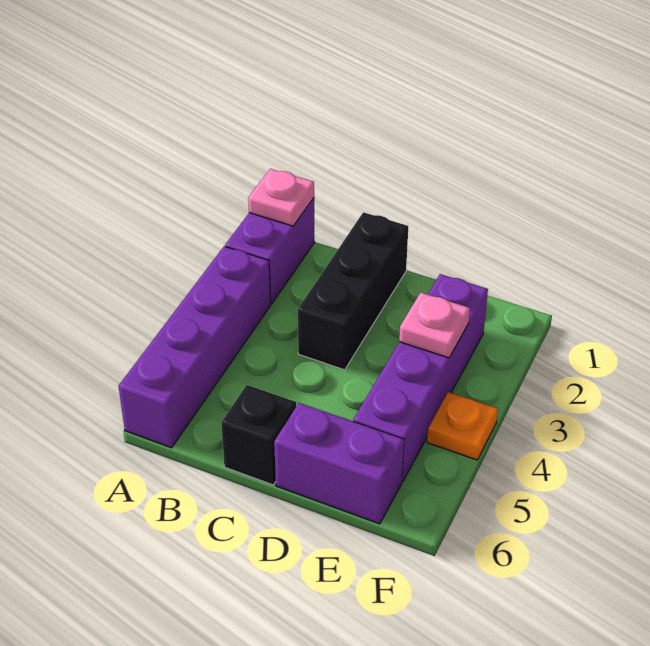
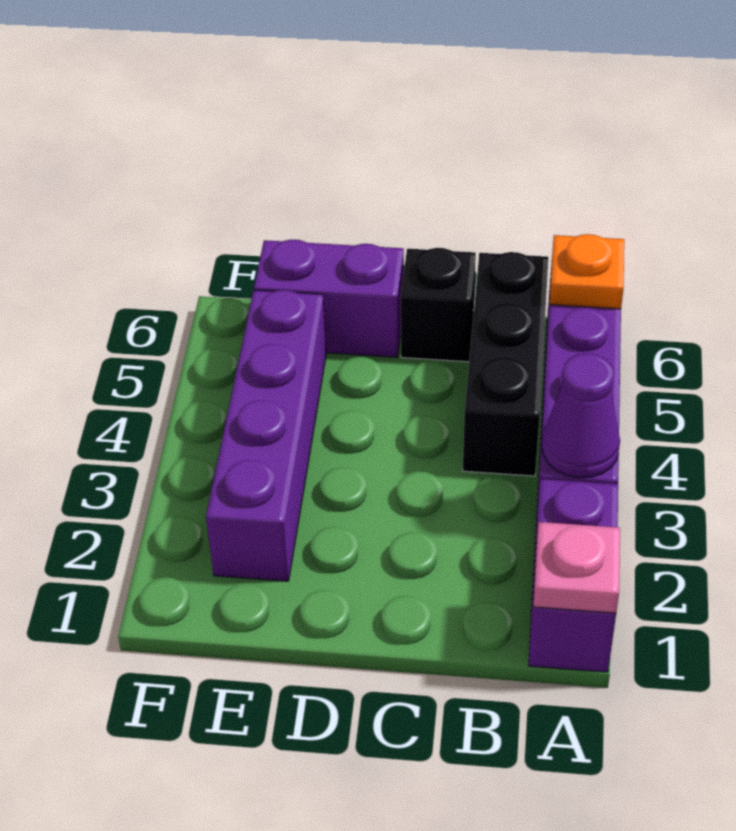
none -> purple 1x1 cone [542,353,620,478]
black 1x3 brick [298,212,408,370] -> black 1x3 brick moved to [463,252,548,476]
pink 1x1 plate [399,293,470,358] -> none
orange 1x1 plate [427,392,498,460] -> orange 1x1 plate moved to [550,234,624,309]

